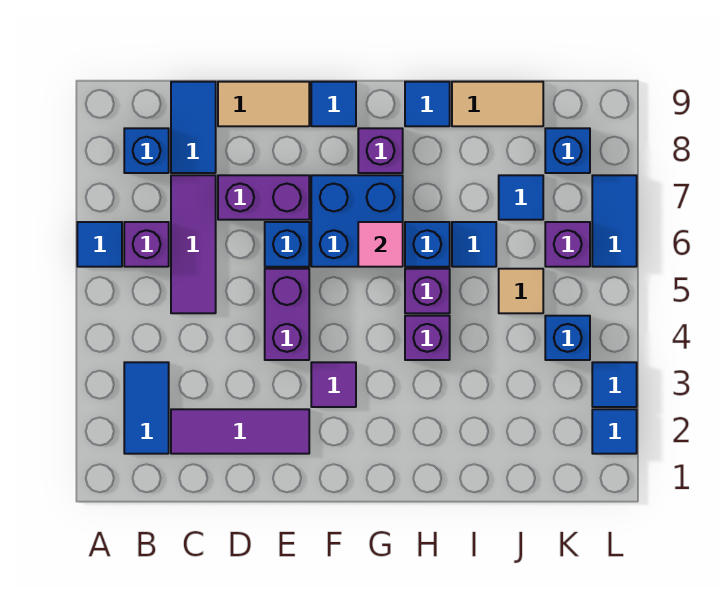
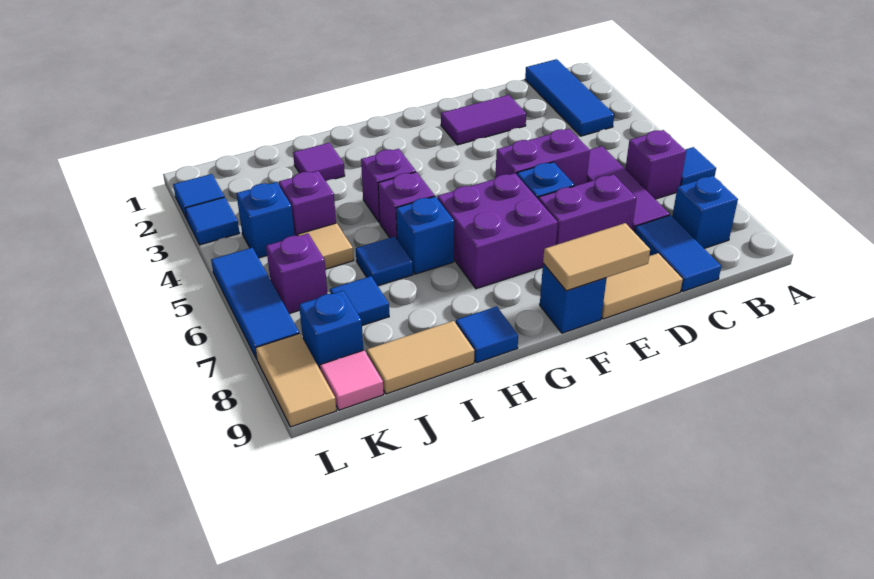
blue 1x2 tile [124,362,169,454] -> blue 1x3 tile [525,59,614,136]
purple 1x3 tile [171,409,309,454] -> purple 1x2 tile [441,95,526,145]
purple 1x2 brick [265,269,309,360] -> purple 1x2 brick turned to [495,129,590,186]
none -> tan 1x2 tile [543,223,650,291]
purple 1x1 tile [311,362,356,407] -> purple 1x1 tile moved to [293,143,345,181]
blue 2x2 brick [311,175,403,267] -> purple 2x2 brick [437,173,558,289]
blue 1x1 tile [311,82,356,126] -> blue 1x1 brick [540,264,607,333]
pink 1x1 tile [358,222,403,267] -> pink 1x1 tile moved to [320,350,384,410]
purple 1x1 brick [358,128,403,173] -> purple 1x1 brick moved to [279,171,336,236]
blue 1x2 tile [592,175,637,267] -> blue 1x3 tile [211,248,299,359]
none -> tan 1x2 tile [256,334,336,427]

